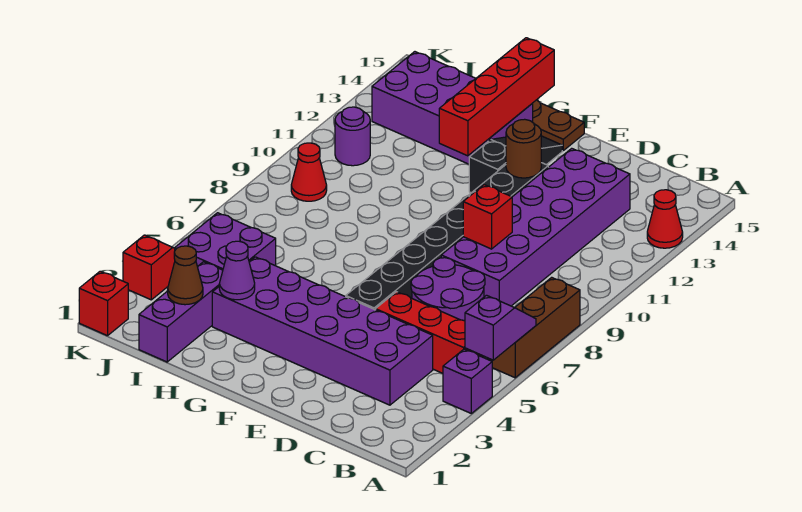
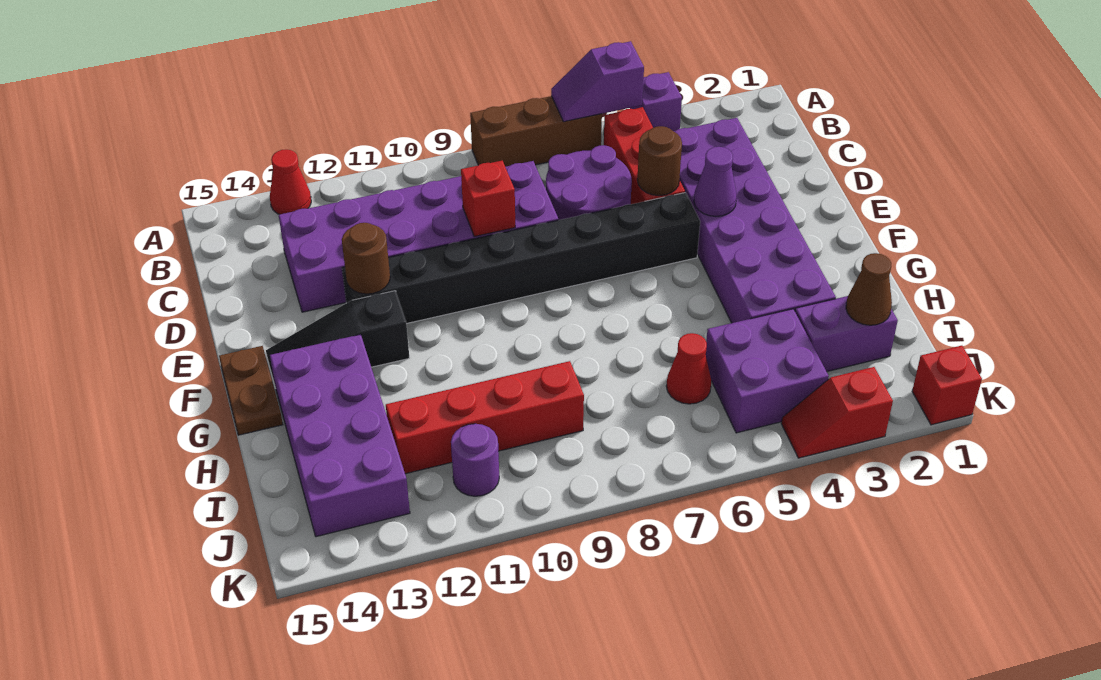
none -> brown 1x1 round brick [637,126,682,196]
red 1x4 brick [439,38,554,156] -> red 1x4 brick moved to [386,361,584,474]
purple 1x1 cone [219,241,255,300] -> purple 1x1 cone moved to [694,147,737,216]
purple 1x3 brick [139,262,223,362] -> purple 1x2 brick [795,296,898,372]
red 1x1 cone [291,143,327,201] -> red 1x1 cone moved to [666,333,711,404]

